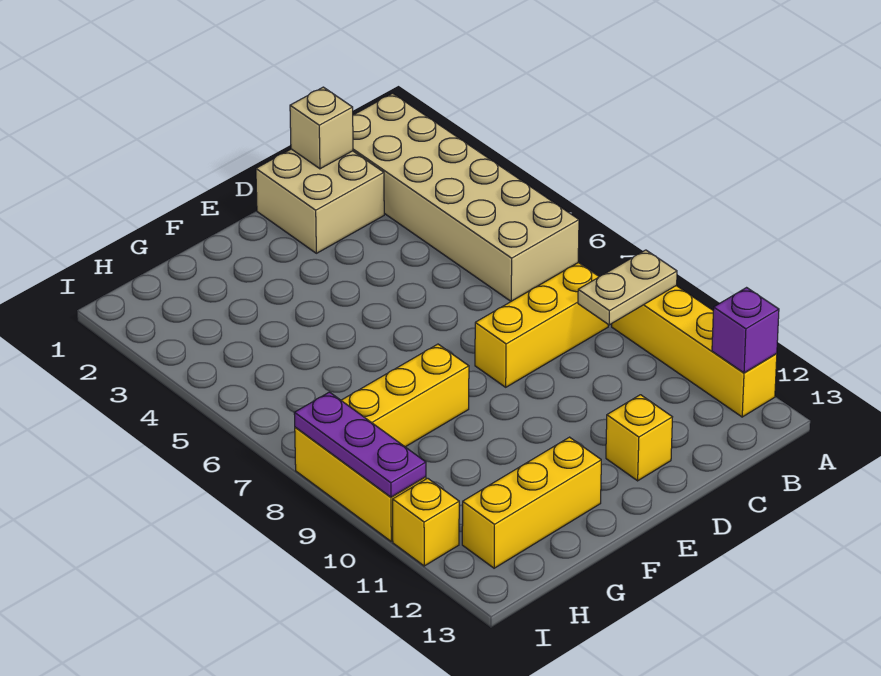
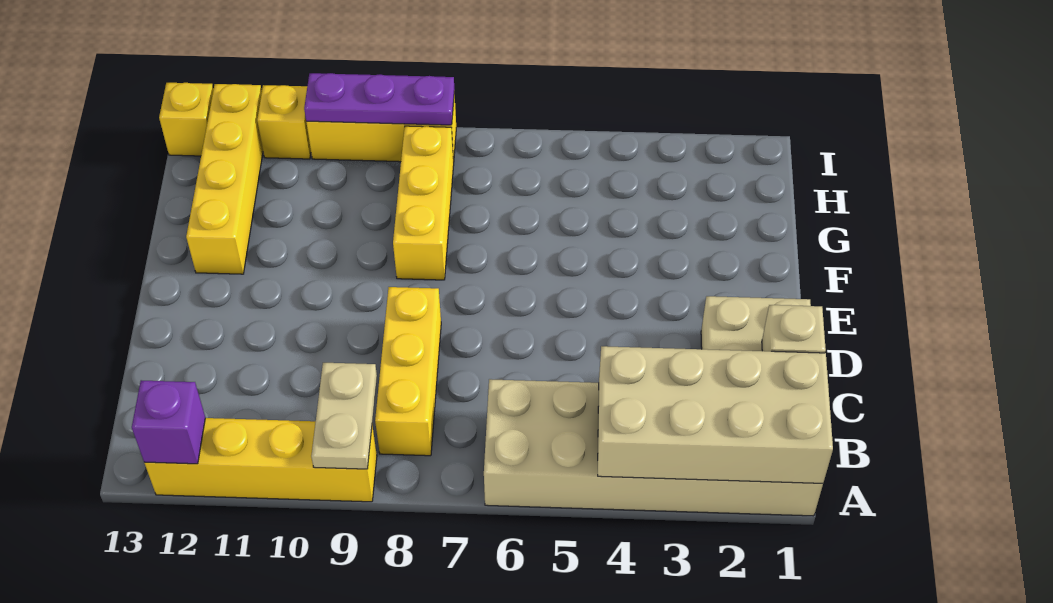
none -> tan 2x4 brick [598,346,833,483]
yellow 1x1 brick [606,395,672,481] -> yellow 1x1 brick moved to [159,83,214,156]
yellow 1x3 brick [462,437,601,568] -> yellow 1x4 brick [186,84,263,274]

